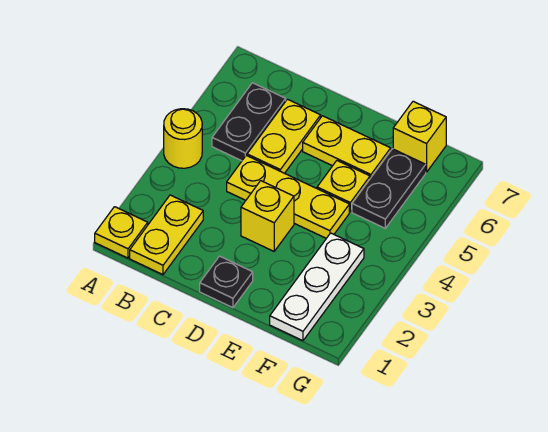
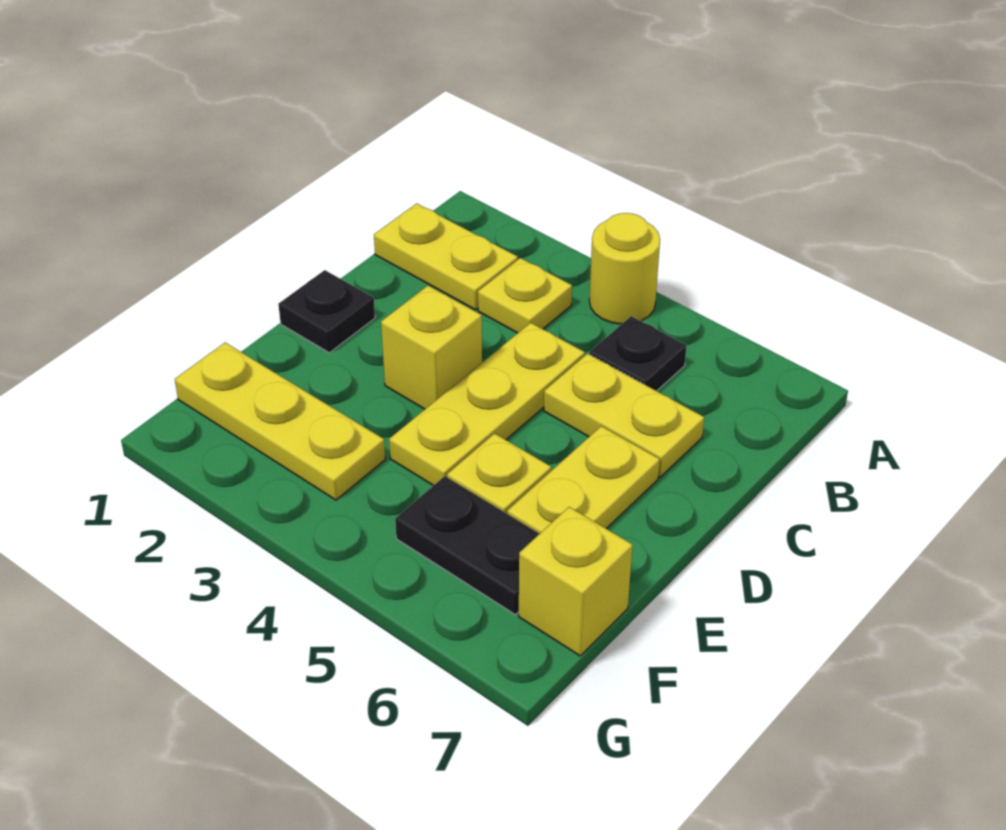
yellow 1x1 plate [95,207,148,258] -> yellow 1x1 plate moved to [478,258,572,333]
black 1x2 plate [212,83,286,161] -> black 1x1 plate [590,316,687,391]
white 1x3 plate [270,233,364,341] -> yellow 1x3 plate [175,343,385,500]

